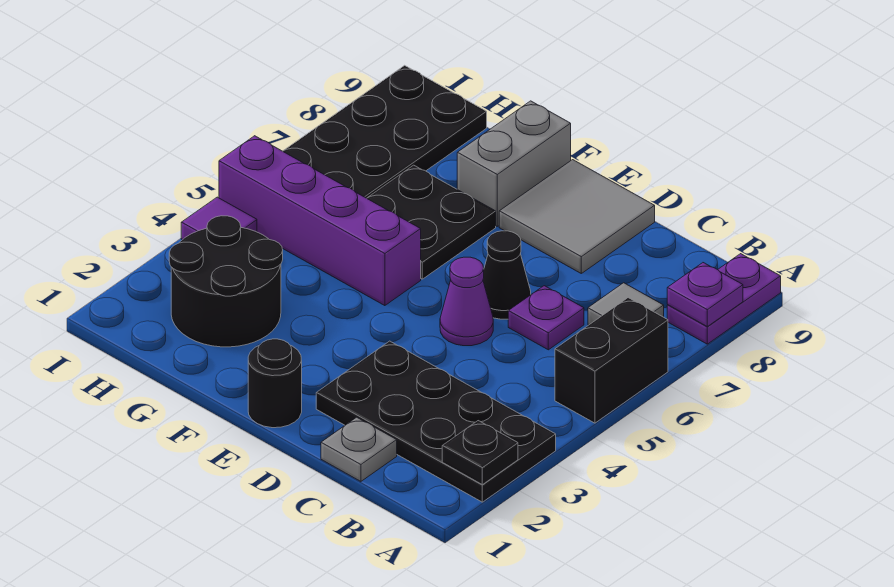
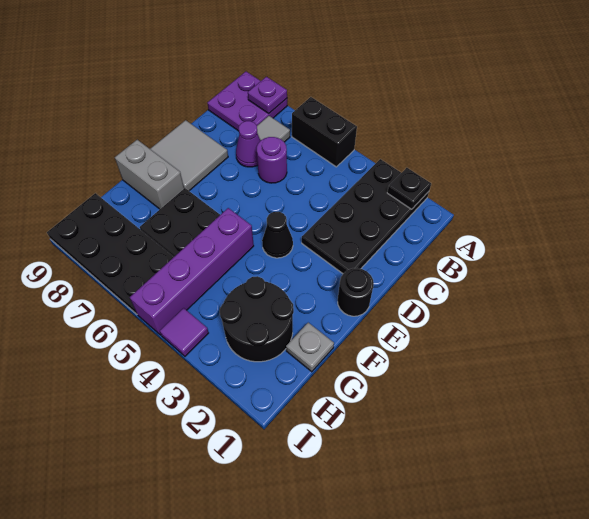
purple 1x2 plate [667,254,781,344] -> purple 2x2 plate [208,72,287,131]
grey 1x1 plate [321,417,397,481] -> grey 1x1 plate moved to [286,323,334,372]
purple 1x1 plate [508,286,584,350] -> purple 1x1 round brick [257,137,287,183]
purple 1x1 cone [440,257,493,346] -> purple 1x1 cone moved to [236,121,260,167]
black 1x1 cone [483,231,531,319] -> black 1x1 cone moved to [262,212,293,258]

